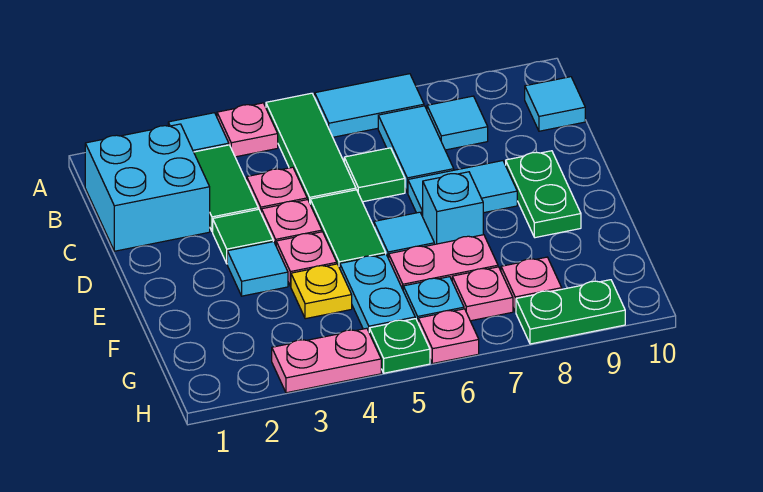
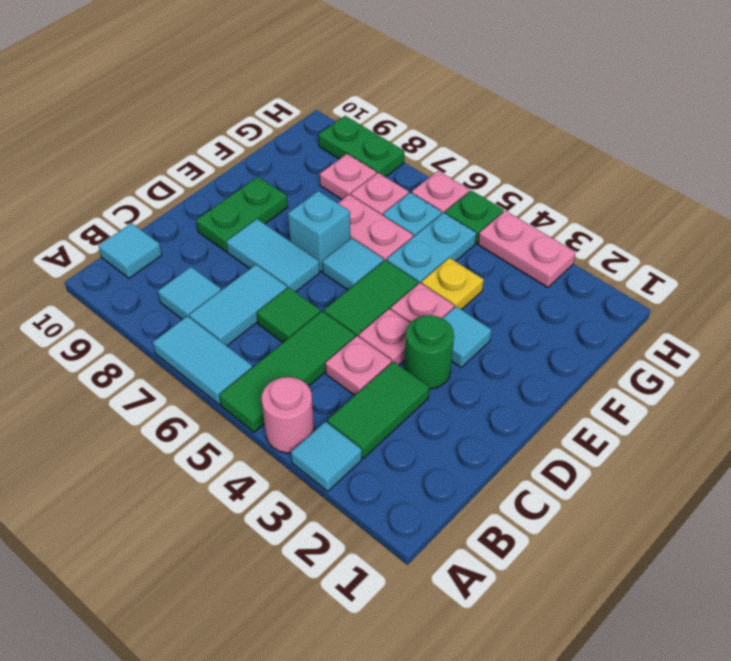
pink 1x1 plate [217,103,278,157] -> pink 1x1 round brick [262,377,314,453]
cyan 2x2 brick [85,124,210,251] -> none
green 1x1 tile [213,209,273,263] -> green 1x1 round brick [404,315,454,389]

